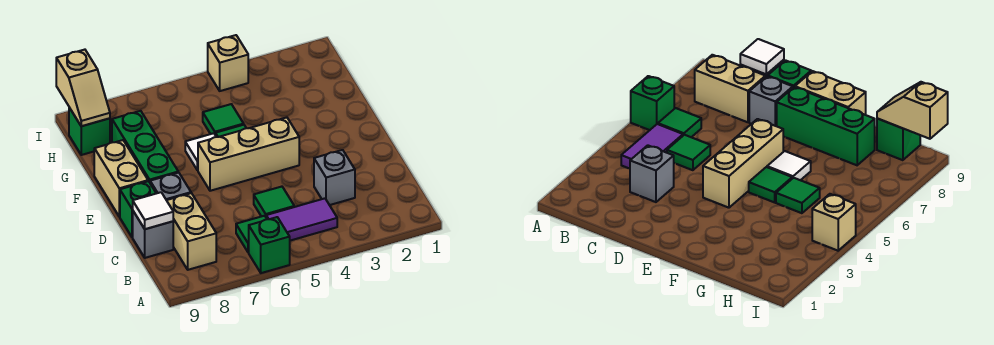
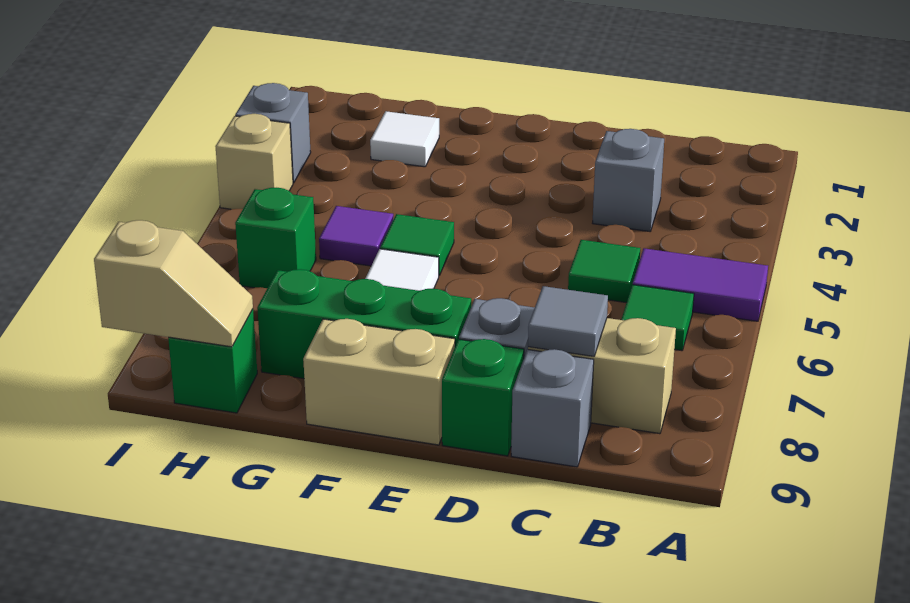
green 1x1 brick [249,217,290,273] -> green 1x1 brick moved to [235,188,316,288]
purple 1x2 tile [266,198,337,241] -> purple 1x2 tile turned to [633,248,768,321]
none -> grey 1x1 tile [528,286,608,356]
white 1x1 tile [133,192,173,229] -> white 1x1 tile moved to [370,111,439,167]
tan 1x3 brick [198,117,299,191] -> none
green 1x1 tile [203,104,244,134] -> purple 1x1 tile [319,206,393,266]
none -> grey 1x1 brick [235,83,311,183]

